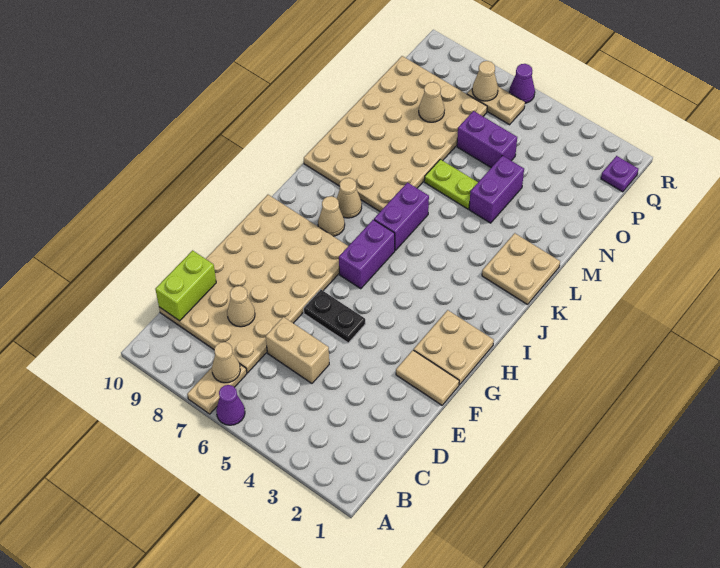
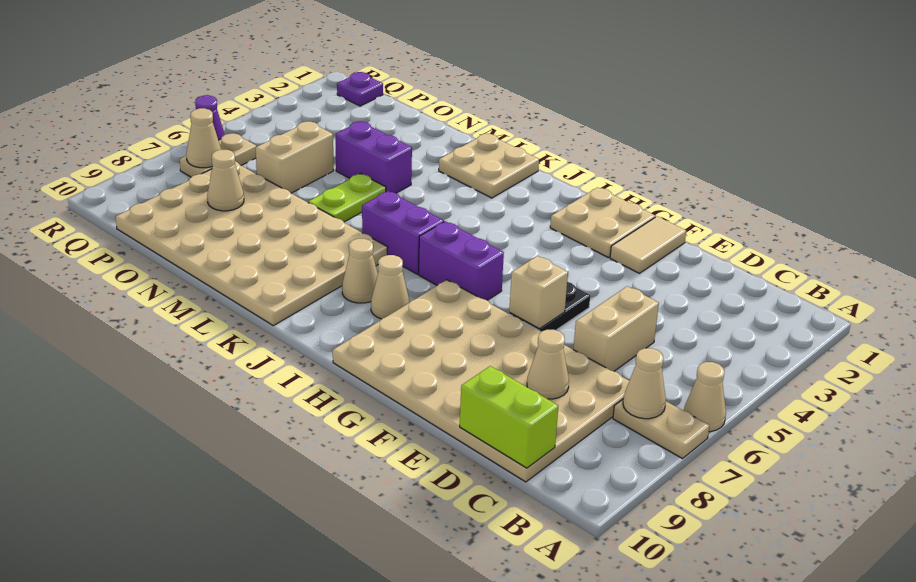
purple 1x1 cone [216,385,245,425] -> tan 1x1 cone [684,362,726,432]
none -> tan 1x1 brick [509,256,568,329]
purple 1x2 brick [457,111,517,168] -> tan 1x2 brick [256,121,334,193]

